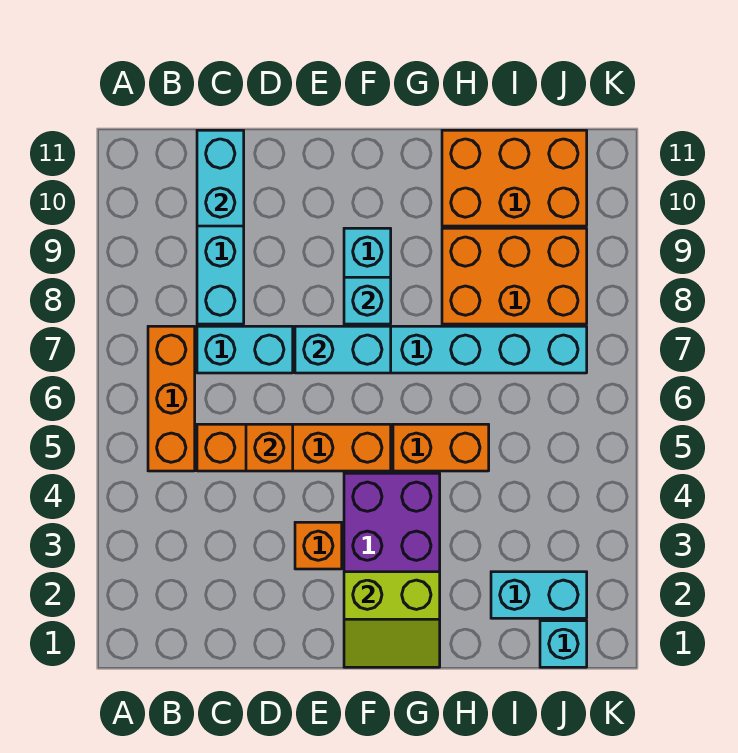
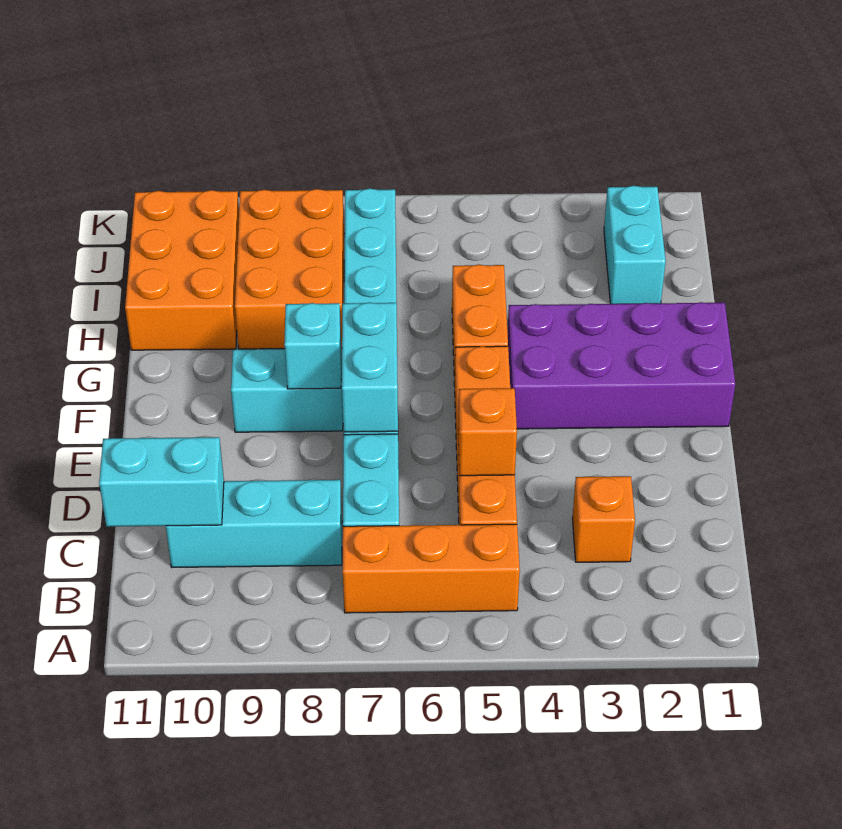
orange 1x1 brick [295,522,342,569] -> orange 1x1 brick moved to [572,476,635,562]
lime 2x2 slope [344,572,440,667] -> none
cyan 1x1 brick [540,621,587,667] -> none

